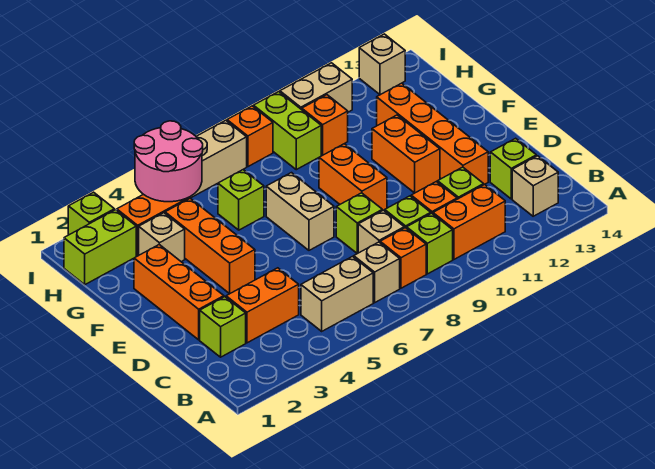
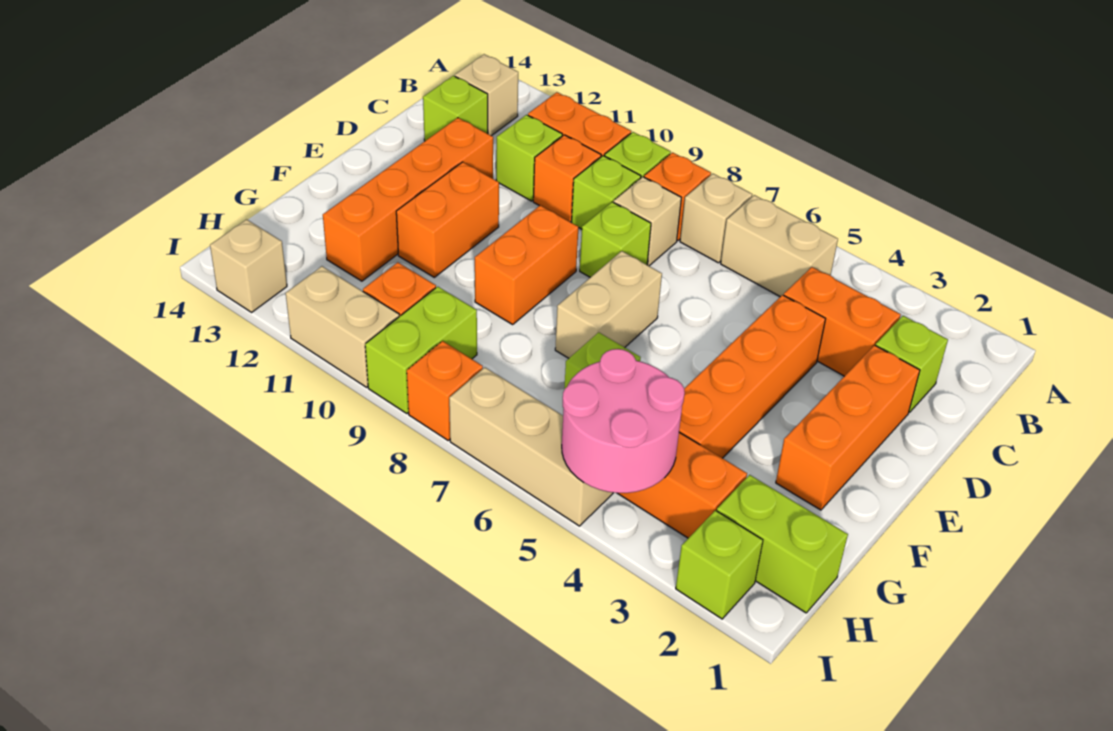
orange 1x3 brick [165,198,255,294] -> orange 1x4 brick [679,295,826,458]
tan 1x1 brick [139,213,185,262] -> none

